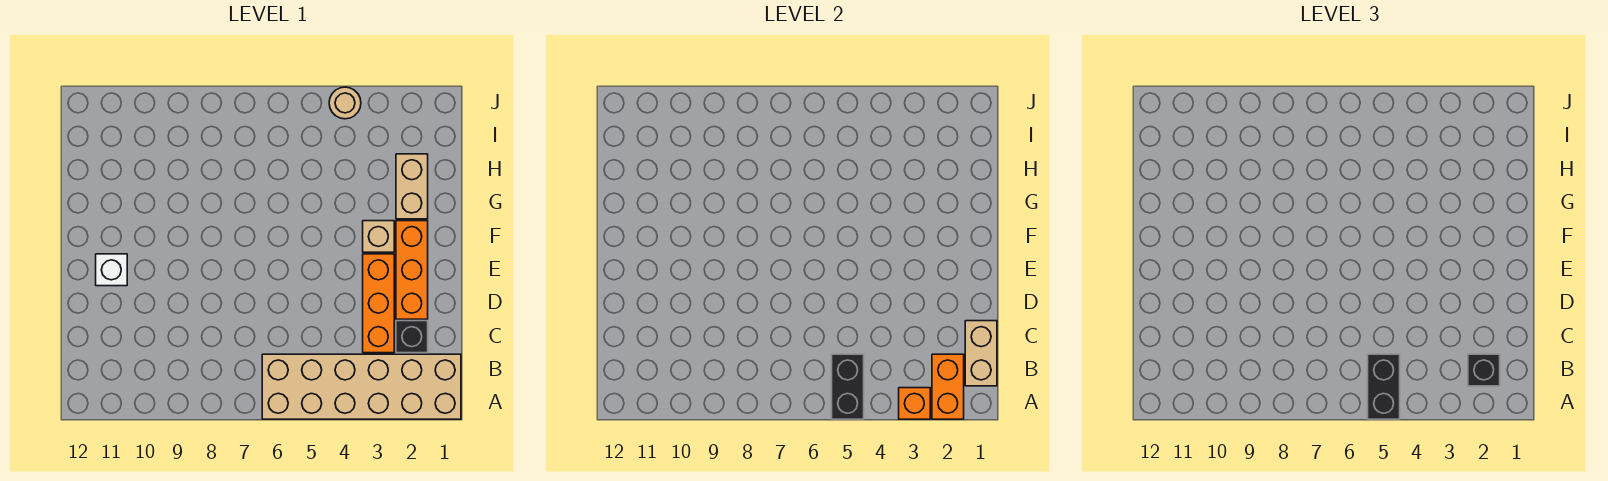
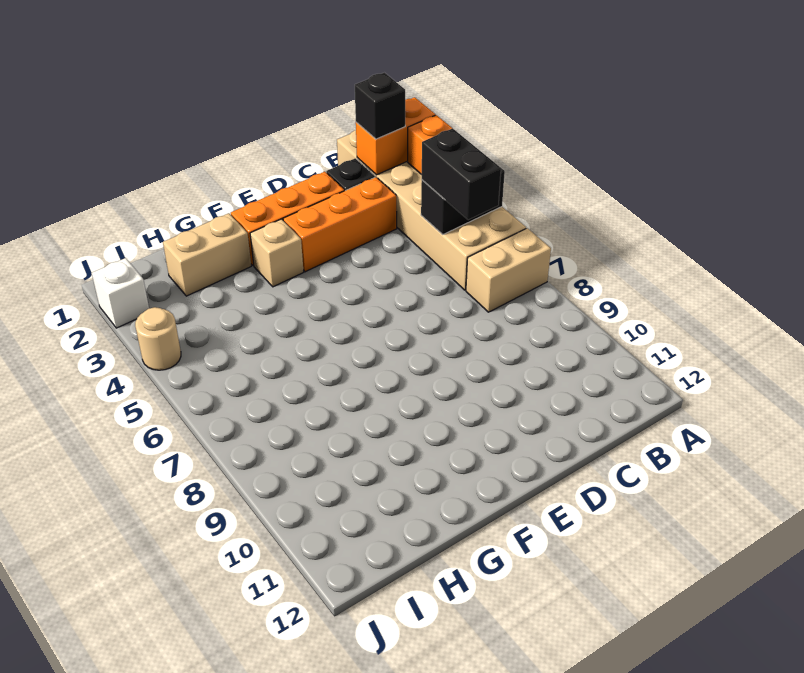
black 1x2 brick [1368,354,1400,419] -> black 1x2 brick turned to [422,128,501,220]
tan 1x2 brick [965,321,997,386] -> tan 1x2 brick moved to [466,228,551,312]
white 1x1 brick [96,254,127,286] -> white 1x1 brick moved to [92,258,149,328]

